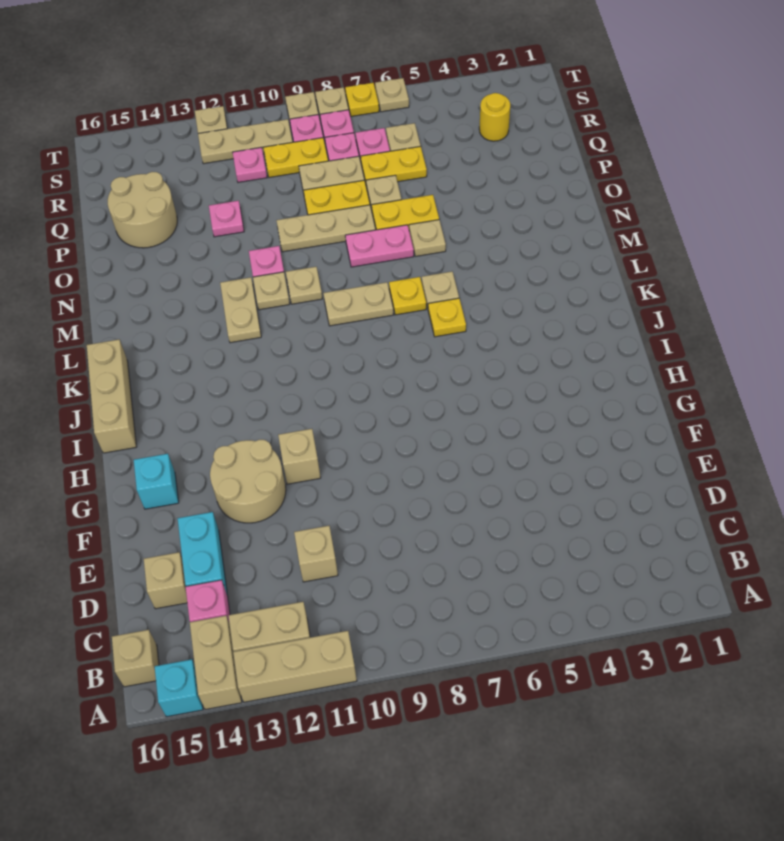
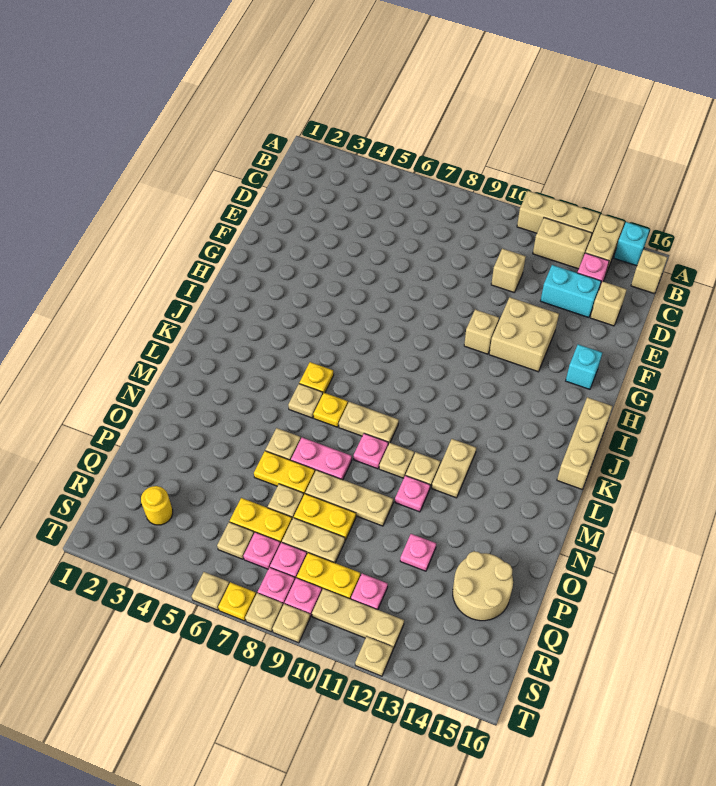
cyan 1x2 brick [177,512,227,594] -> cyan 1x2 brick turned to [541,265,601,318]
tan 2x2 round brick [210,440,286,523] -> tan 2x2 brick [489,297,559,372]
none -> pink 1x1 plate [354,433,388,469]

